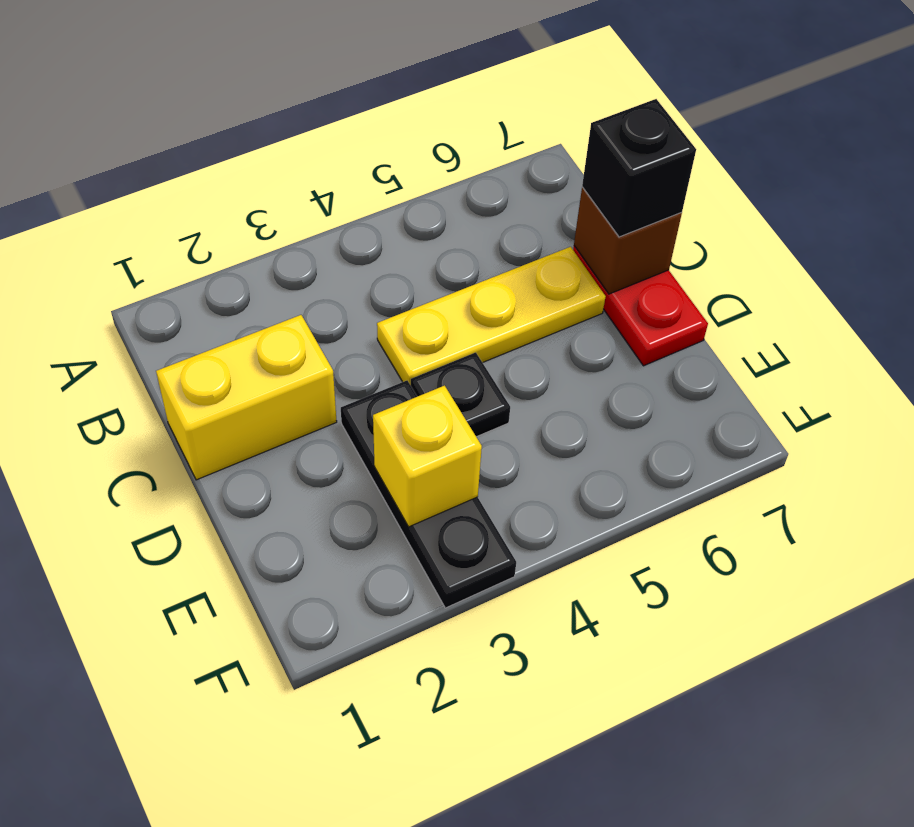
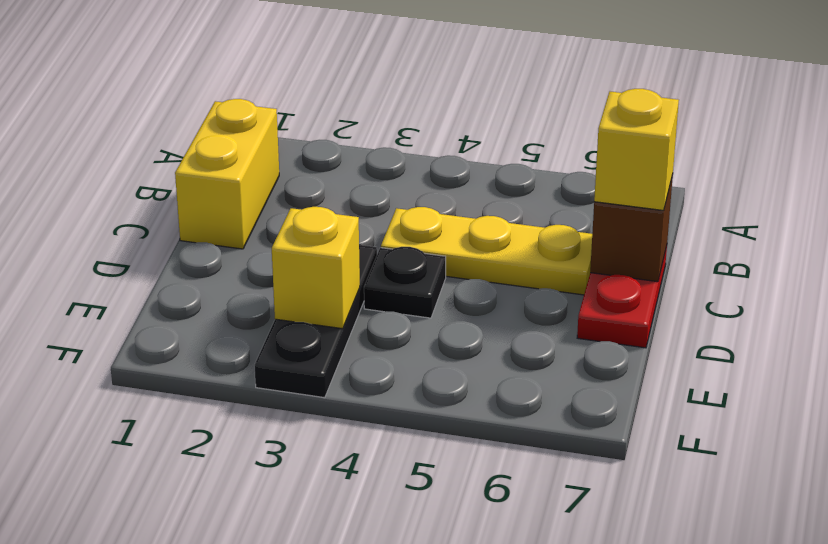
yellow 1x2 brick [156,315,337,480] -> yellow 1x2 brick turned to [175,99,279,249]
black 1x1 brick [582,99,696,237] -> yellow 1x1 brick [594,89,679,210]

